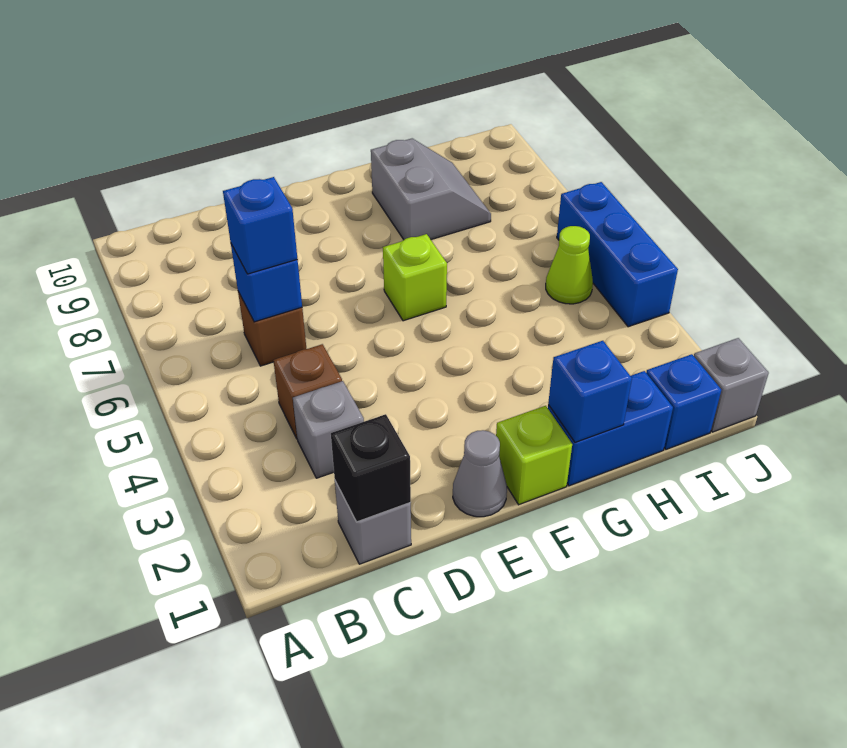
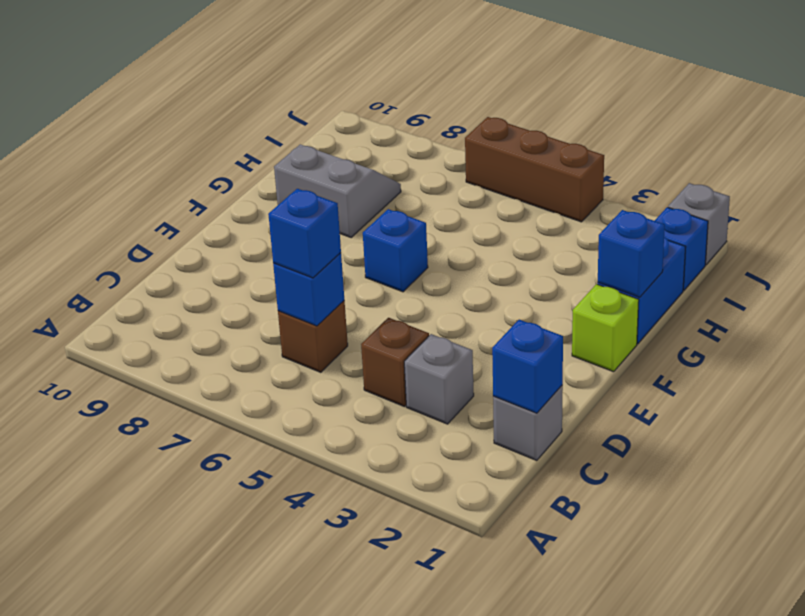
black 1x1 brick [331,414,411,522] -> blue 1x1 brick [492,320,563,413]
grey 1x1 cone [453,430,507,517] -> none
lime 1x1 brick [383,234,447,321] -> blue 1x1 brick [363,209,428,292]
lime 1x1 cone [546,226,593,304] -> none
blue 1x3 brick [557,182,678,327] -> brown 1x3 brick [465,117,604,222]

